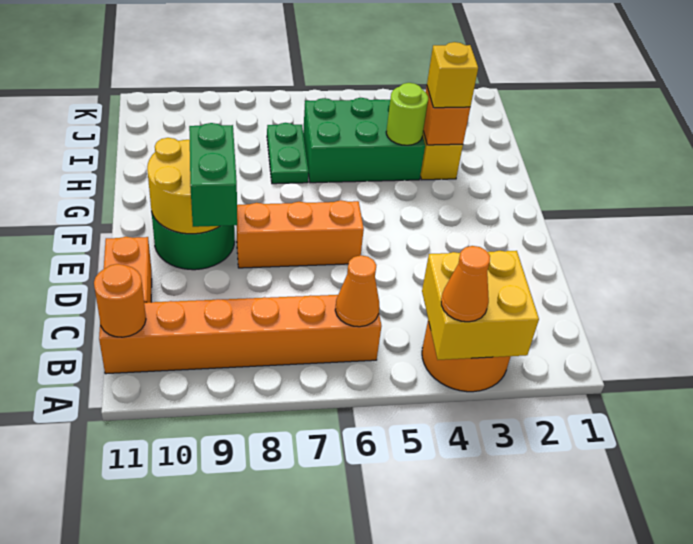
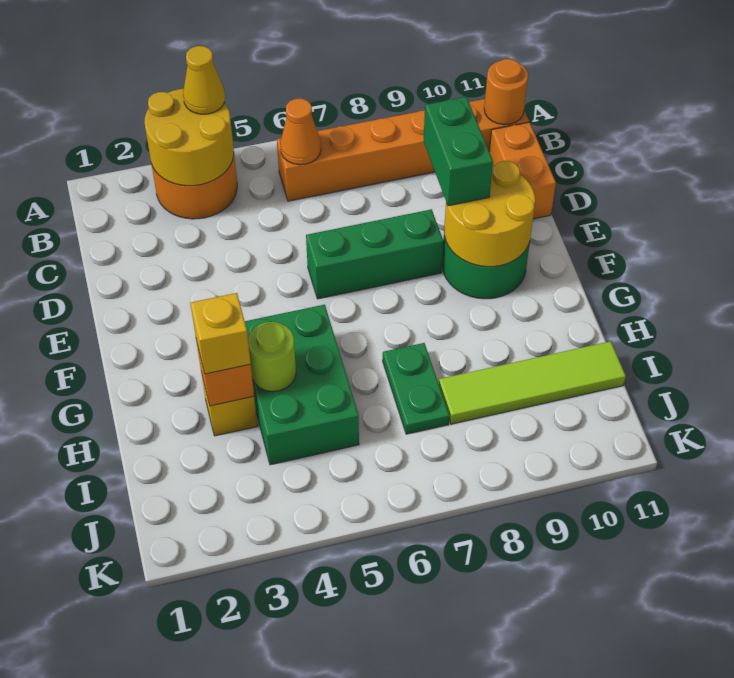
yellow 2x2 brick [422,251,539,360] -> yellow 2x2 round brick [144,89,234,186]
orange 1x1 cone [441,246,490,322] -> yellow 1x1 cone [183,46,225,114]
orange 1x3 brick [236,200,364,268] -> green 1x3 brick [306,209,443,299]
green 2x3 brick [303,98,425,183] -> green 2x3 brick turned to [245,305,359,465]
none -> lime 1x4 tile [439,341,626,424]

